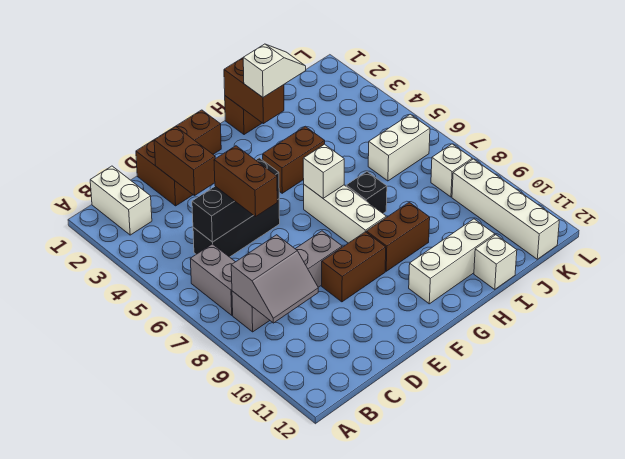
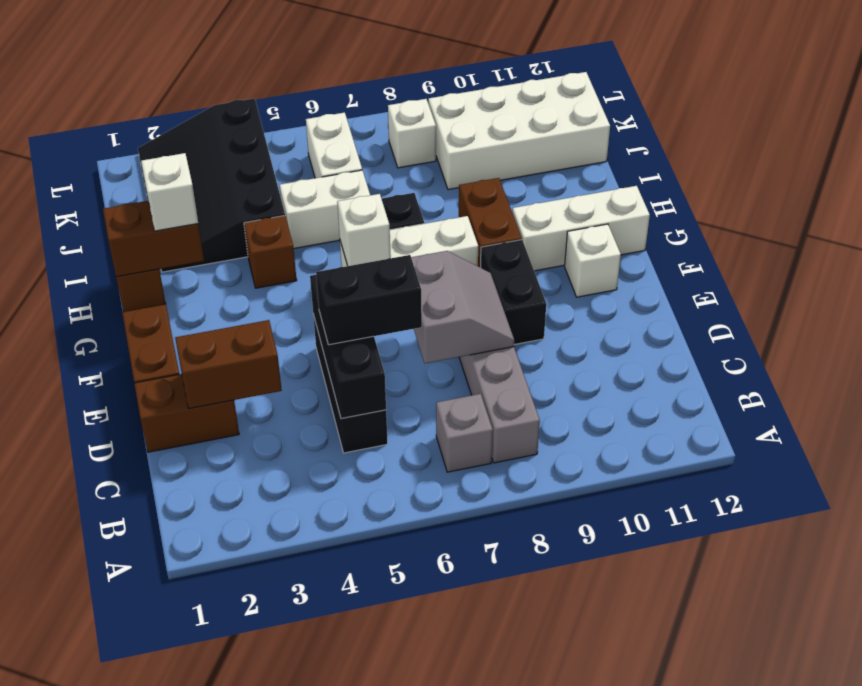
white 1x2 brick [90,166,152,235] -> white 1x2 brick moved to [280,170,370,248]
grey 1x2 brick [190,244,235,315] -> grey 1x1 brick [436,394,493,472]
grey 2x2 slope [231,235,318,323] -> grey 2x2 slope moved to [411,251,514,363]
brown 1x2 brick [214,146,277,217] -> black 1x2 brick [316,255,422,345]
brown 1x2 brick [322,232,386,302] -> black 1x2 brick [481,240,546,345]
brown 1x2 brick [263,126,325,193] -> brown 1x1 brick [244,216,297,288]
white 1x3 brick [409,219,495,304] -> white 1x3 brick turned to [512,186,650,271]
none -> black 3x4 slope [138,98,285,272]
white 1x1 brick [474,235,517,289] -> white 1x1 brick moved to [565,224,621,297]
white 1x4 brick [452,159,559,259] -> white 2x4 brick [428,72,610,190]

